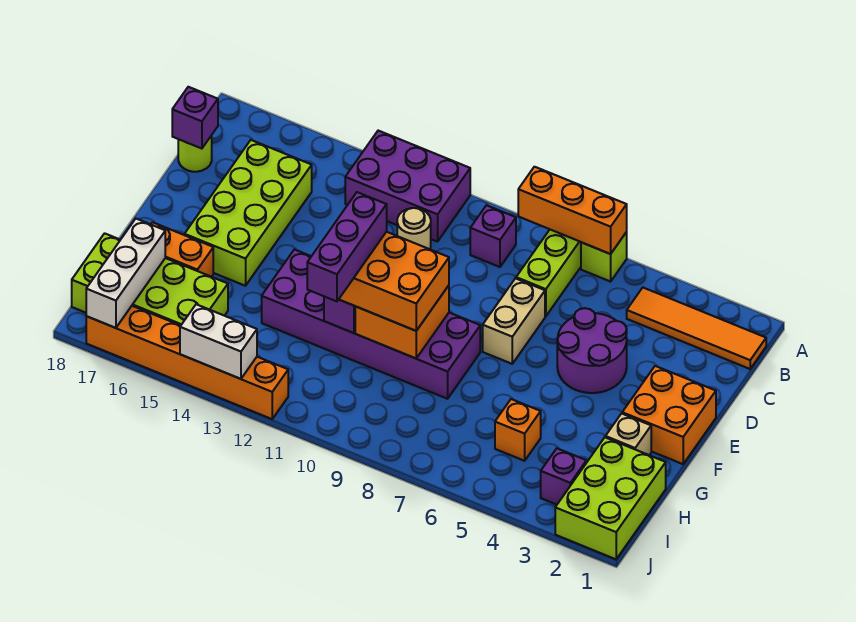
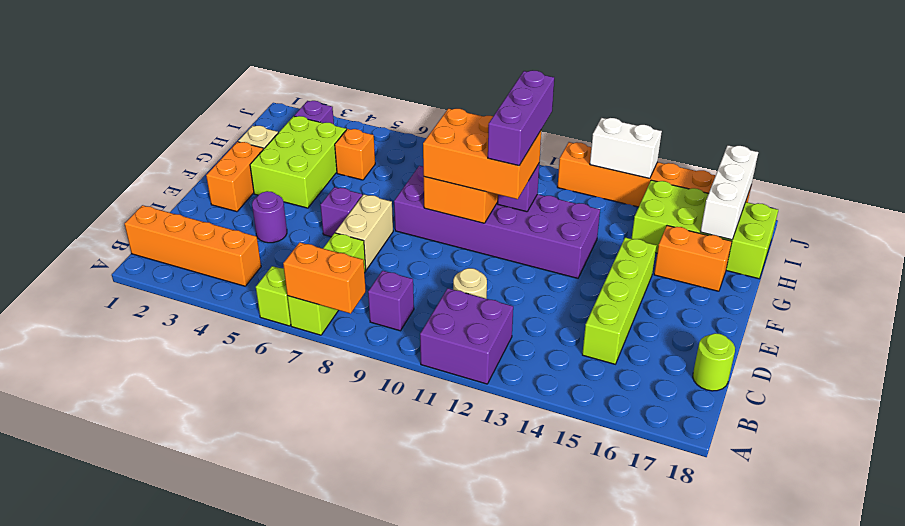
orange 1x3 brick [518,167,627,254] -> orange 1x2 brick [283,242,366,314]
purple 2x3 brick [345,131,470,242] -> purple 2x2 brick [420,288,513,384]
orange 1x4 tile [627,288,766,369] -> orange 1x4 brick [125,205,261,286]
lime 2x4 brick [185,140,312,286] -> lime 1x4 brick [582,237,657,364]
purple 1x1 brick [172,87,218,149] -> purple 1x1 brick moved to [320,187,362,237]
purple 2x2 round brick [557,308,627,393] -> purple 1x1 round brick [252,191,287,243]
orange 2x2 brick [622,366,716,464] -> orange 1x2 brick [206,142,263,212]
lime 2x3 brick [555,437,666,559] -> lime 2x3 brick moved to [250,116,346,208]

